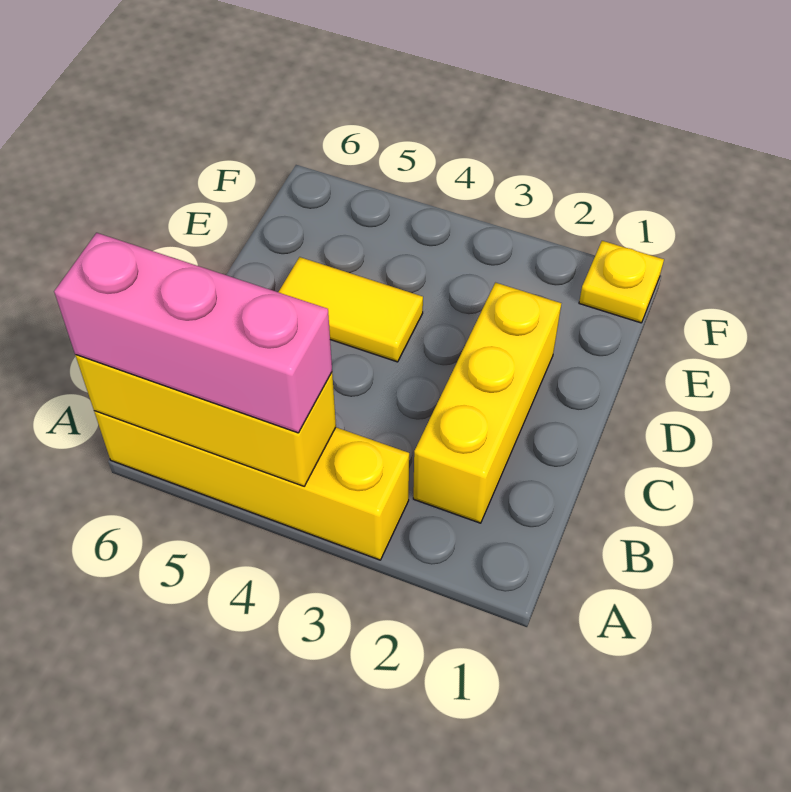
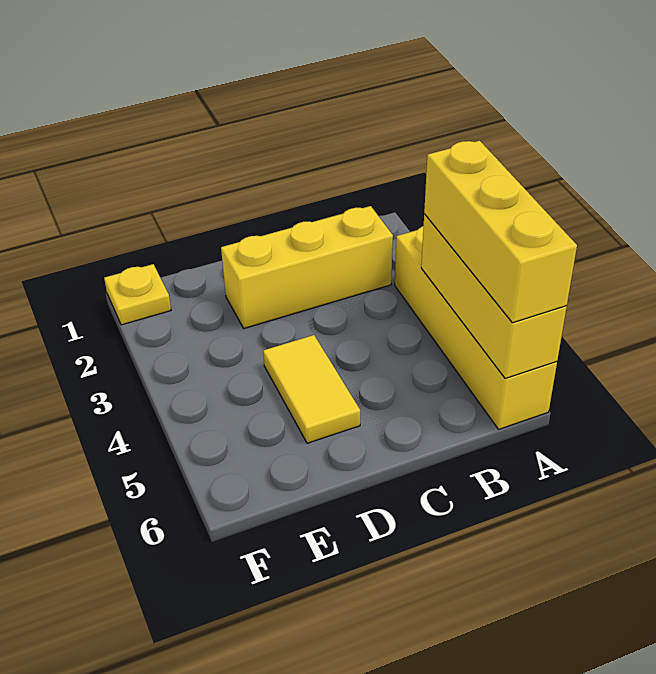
pink 1x3 brick [54,233,332,433] -> yellow 1x3 brick [424,141,577,323]

